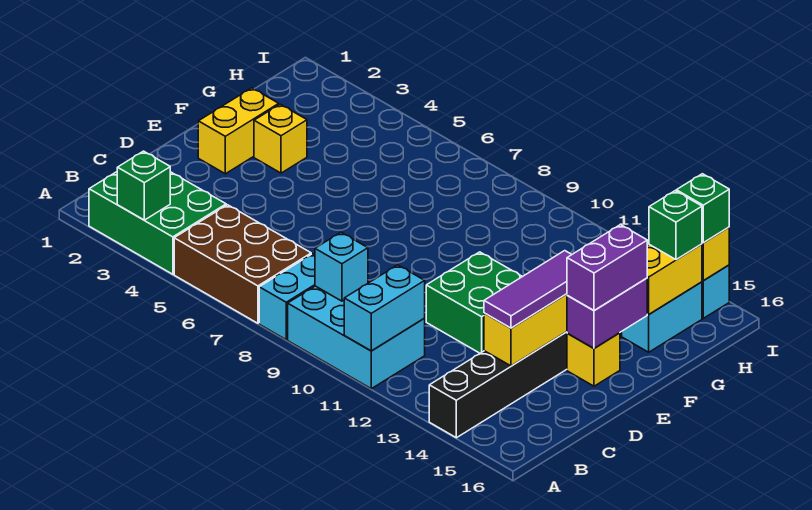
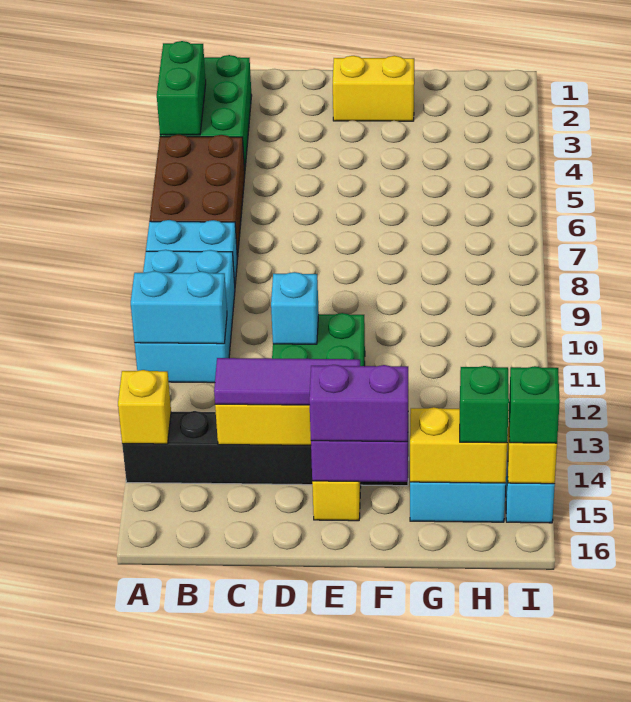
green 1x1 brick [117,151,170,220] -> green 1x2 brick [157,41,206,135]
cyan 1x1 brick [315,232,368,301] -> cyan 1x1 brick moved to [271,272,319,344]
yellow 1x1 brick [254,104,307,173] -> yellow 1x1 brick moved to [118,370,171,444]

